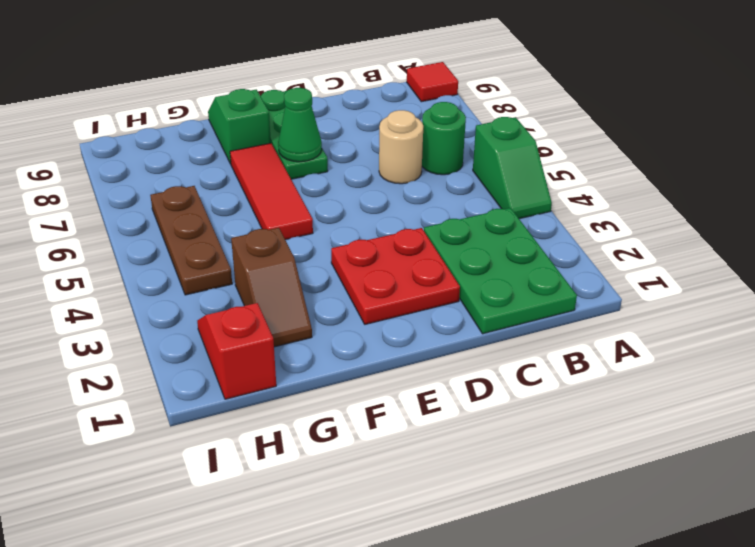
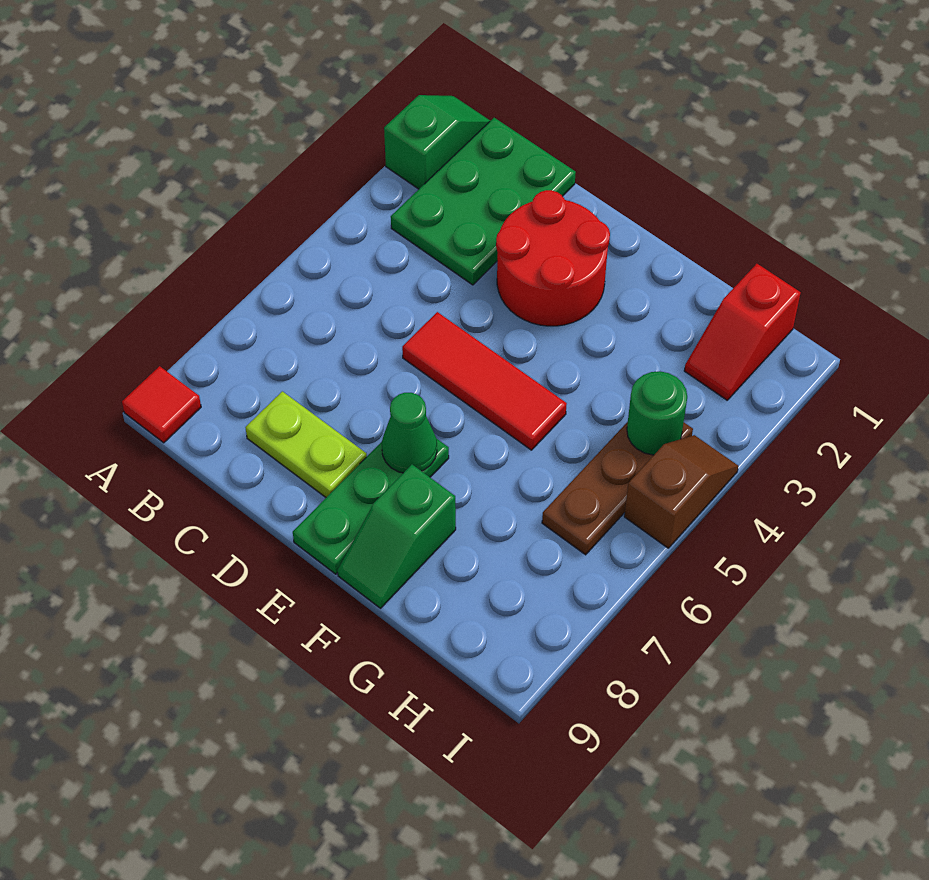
green 1x2 slope [473,117,552,219] -> green 1x2 slope moved to [384,95,490,189]
green 1x1 round brick [422,102,466,175] -> green 1x1 round brick moved to [627,371,687,455]
tan 1x1 round brick [379,110,423,184] -> none
none -> lime 1x2 plate [245,391,367,497]
red 2x2 plate [331,228,460,324] -> red 2x2 round brick [496,190,610,326]
red 1x3 tile [230,143,313,240] -> red 1x3 tile turned to [402,312,567,450]
brown 1x2 slope [231,228,312,347] -> brown 1x2 slope moved to [624,435,738,548]

